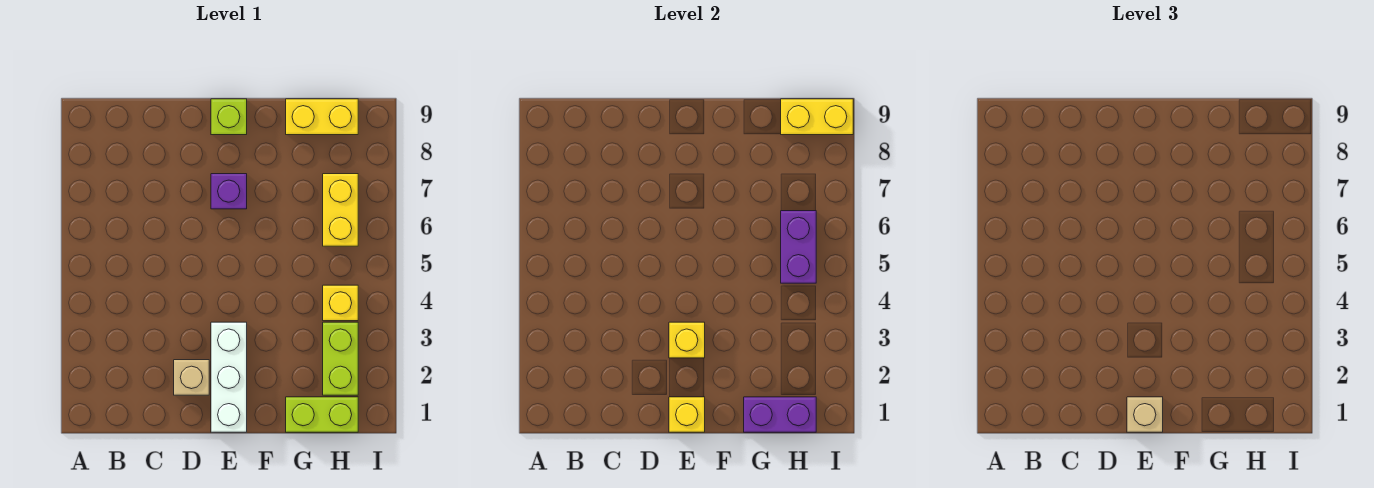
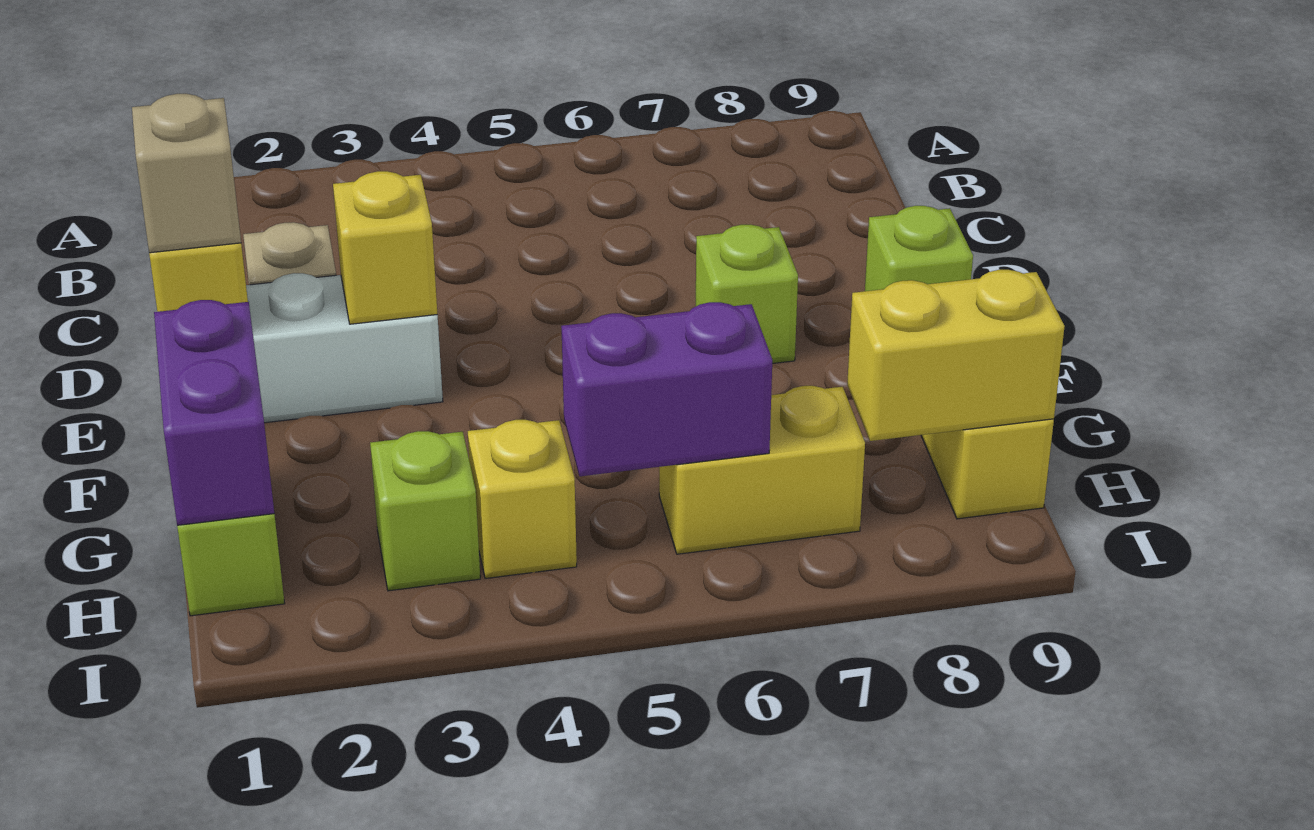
purple 1x1 brick [211,174,247,209] -> lime 1x1 brick [696,225,798,364]
lime 1x2 brick [323,322,358,395] -> lime 1x1 brick [370,431,480,591]
yellow 1x2 brick [781,99,853,135] -> yellow 1x2 brick turned to [847,270,1065,441]

